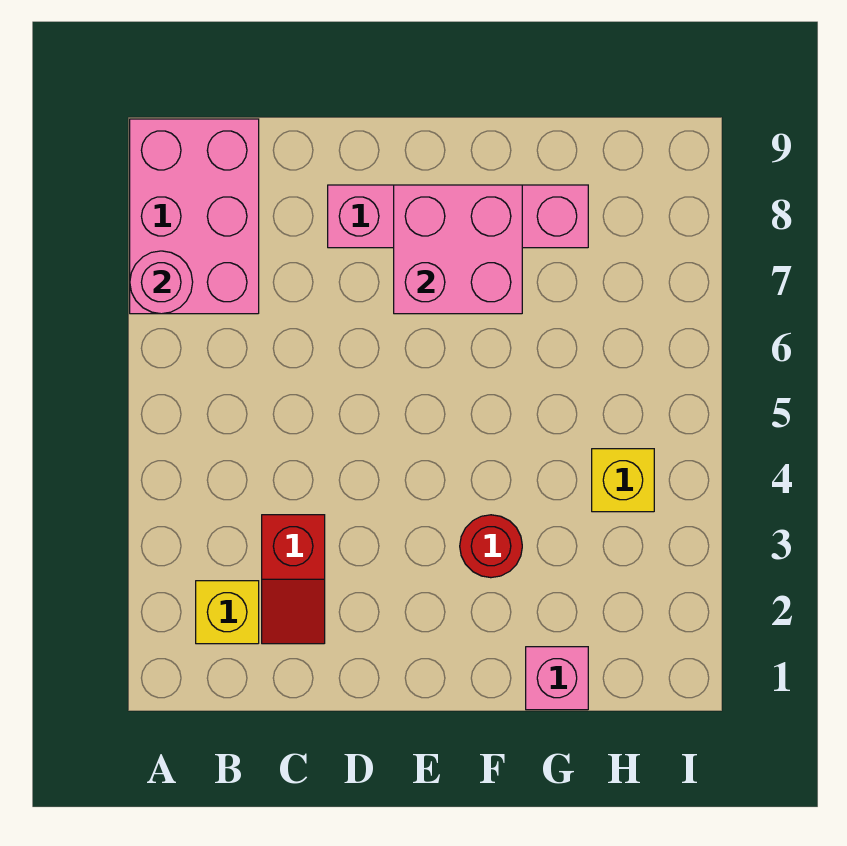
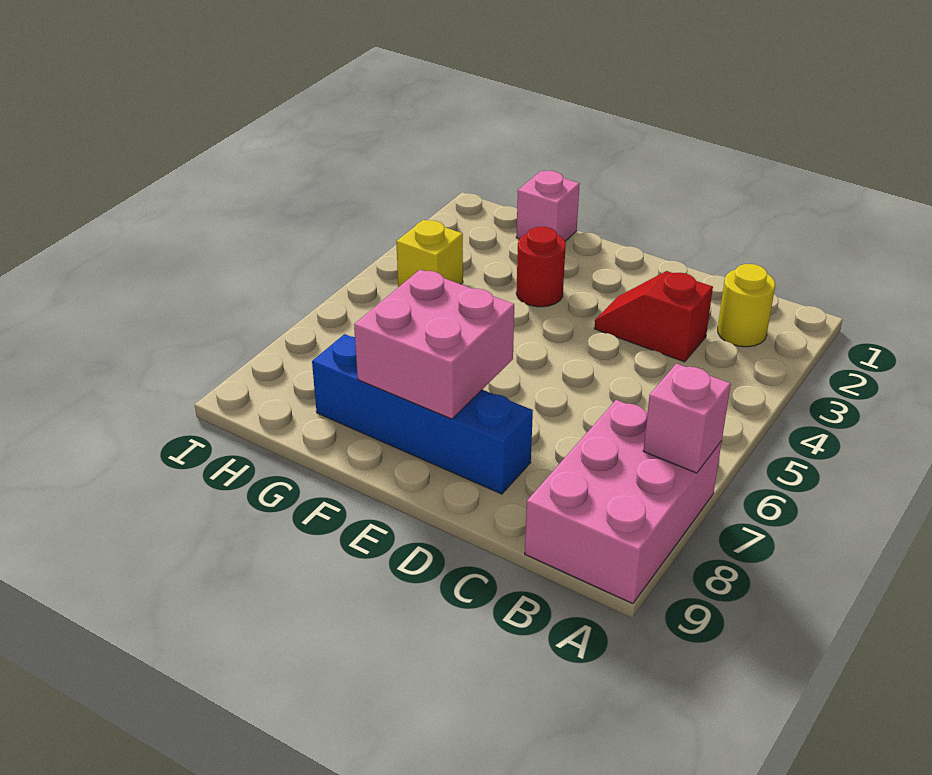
pink 1x1 round brick [130,251,193,314] -> pink 1x1 brick [643,364,731,473]
yellow 1x1 brick [196,581,259,644] -> yellow 1x1 round brick [718,264,775,347]
red 1x2 slope [262,515,325,644] -> red 1x2 slope turned to [594,271,713,362]
pink 1x4 brick [328,185,588,248] -> blue 1x4 brick [312,334,533,494]

